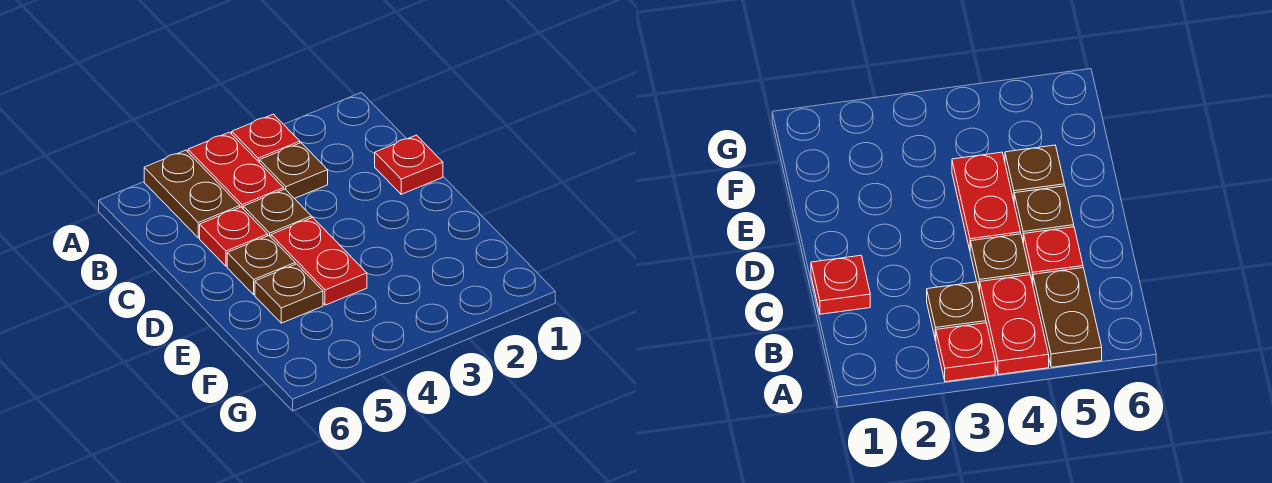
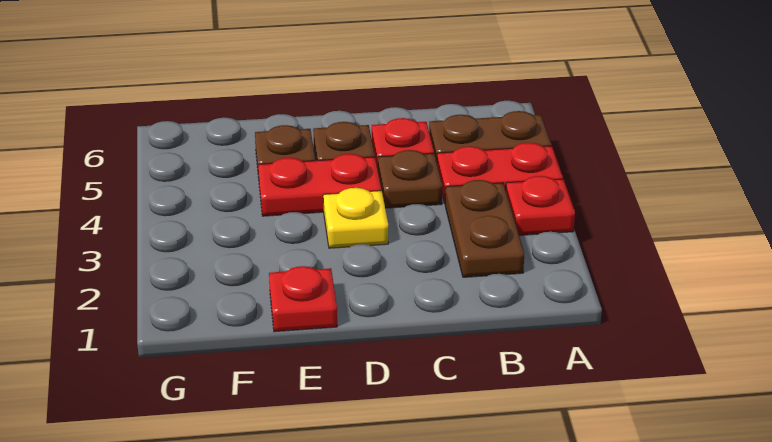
brown 1x1 plate [260,143,328,199] -> brown 1x2 plate [445,180,524,277]
red 1x1 plate [375,135,443,194] -> red 1x1 plate moved to [269,266,337,332]
none -> yellow 1x1 plate [323,188,388,248]

